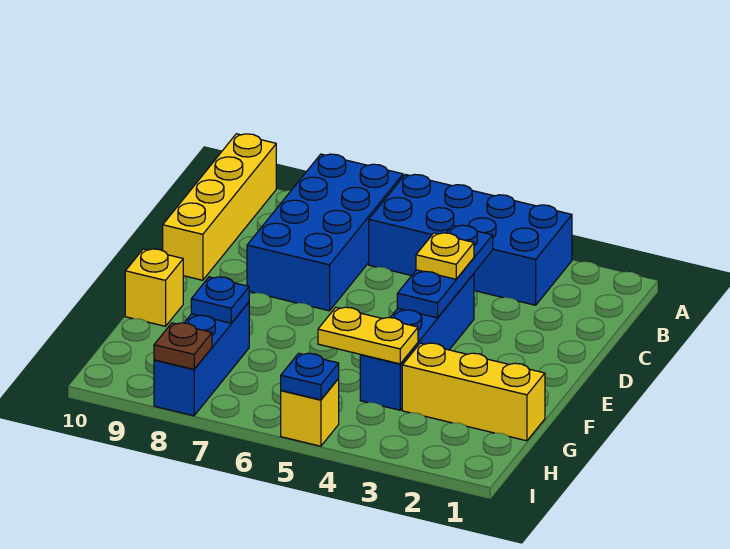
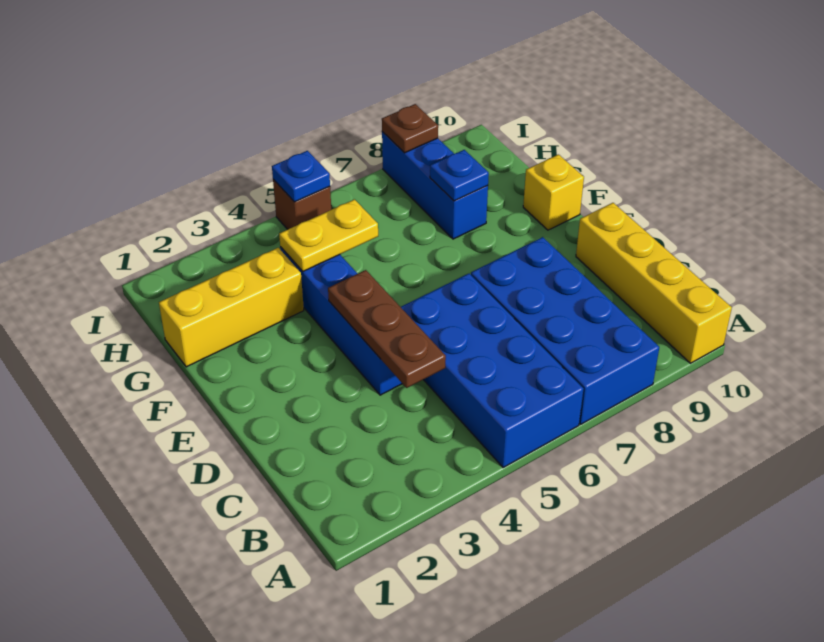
blue 2x4 brick [369,174,572,305] -> blue 2x4 brick turned to [401,273,583,468]
blue 1x3 plate [397,225,493,318] -> brown 1x3 plate [328,270,446,388]
yellow 1x1 plate [416,233,474,279] -> none
yellow 1x1 brick [281,379,339,446] -> brown 1x1 brick [273,179,331,229]

